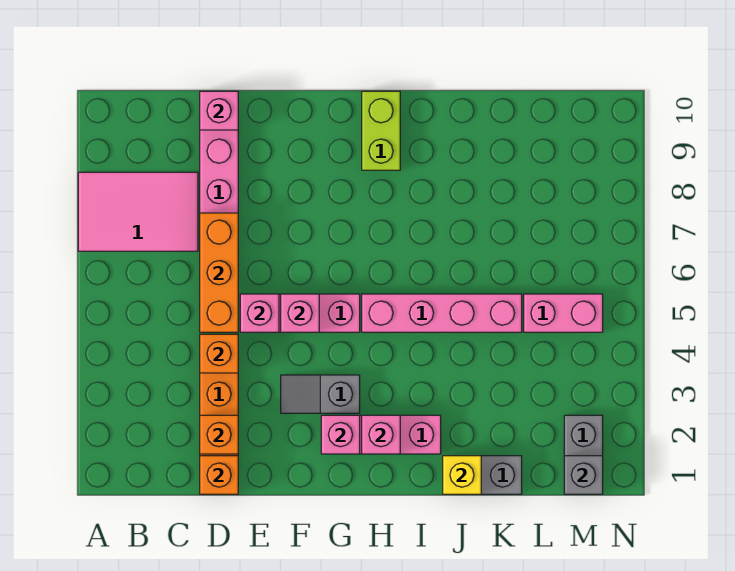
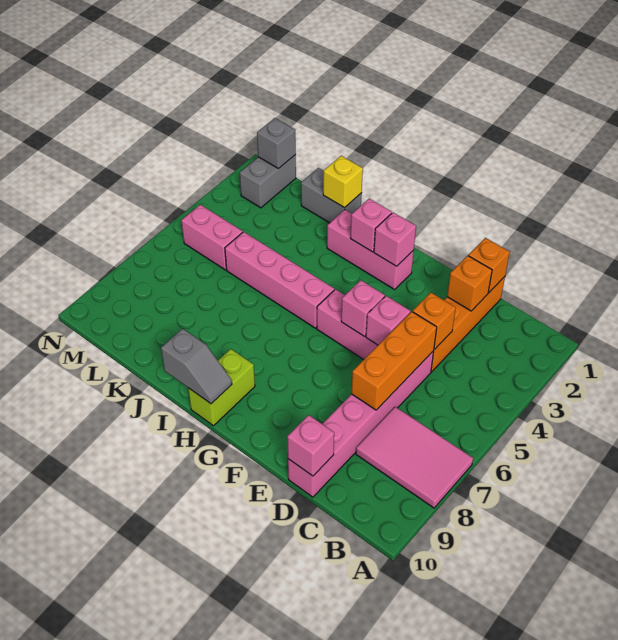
grey 1x2 slope [281,375,360,413] -> grey 1x2 slope moved to [161,328,232,404]

